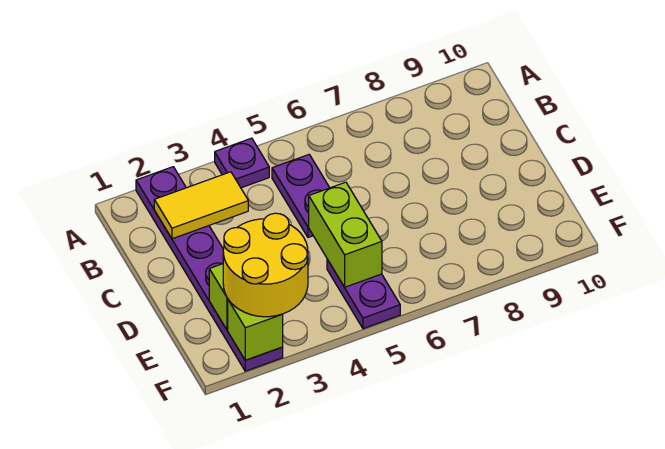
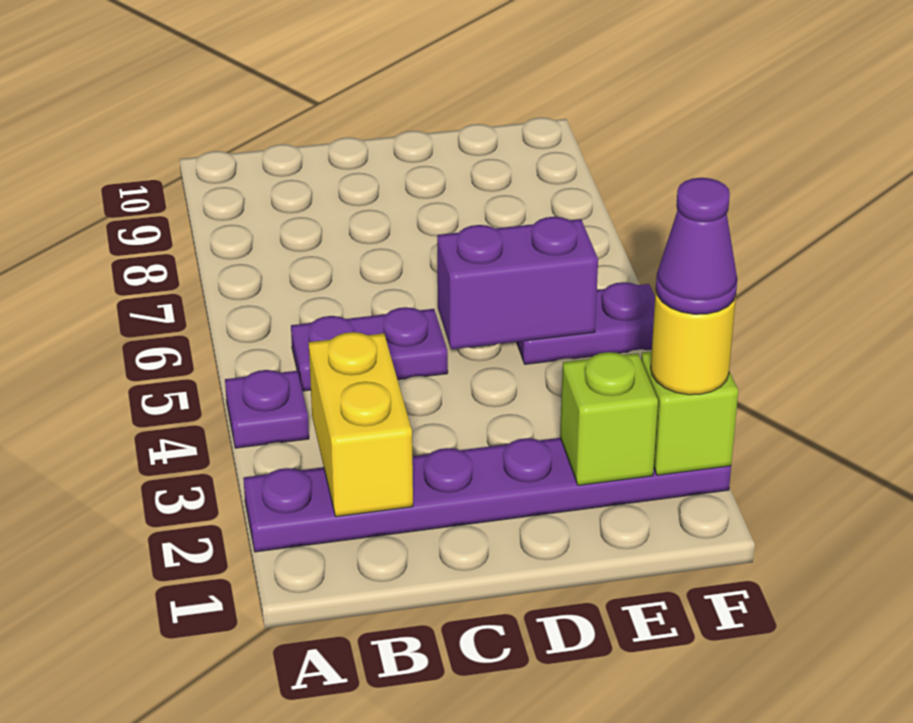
yellow 1x2 tile [154,172,248,239] -> yellow 1x2 brick [309,332,413,517]
lime 1x2 brick [309,182,382,287] -> purple 1x2 brick [437,217,598,349]
yellow 2x2 round brick [223,213,308,317] -> yellow 1x1 round brick [651,292,736,395]
none -> purple 1x1 cone [656,178,737,314]

